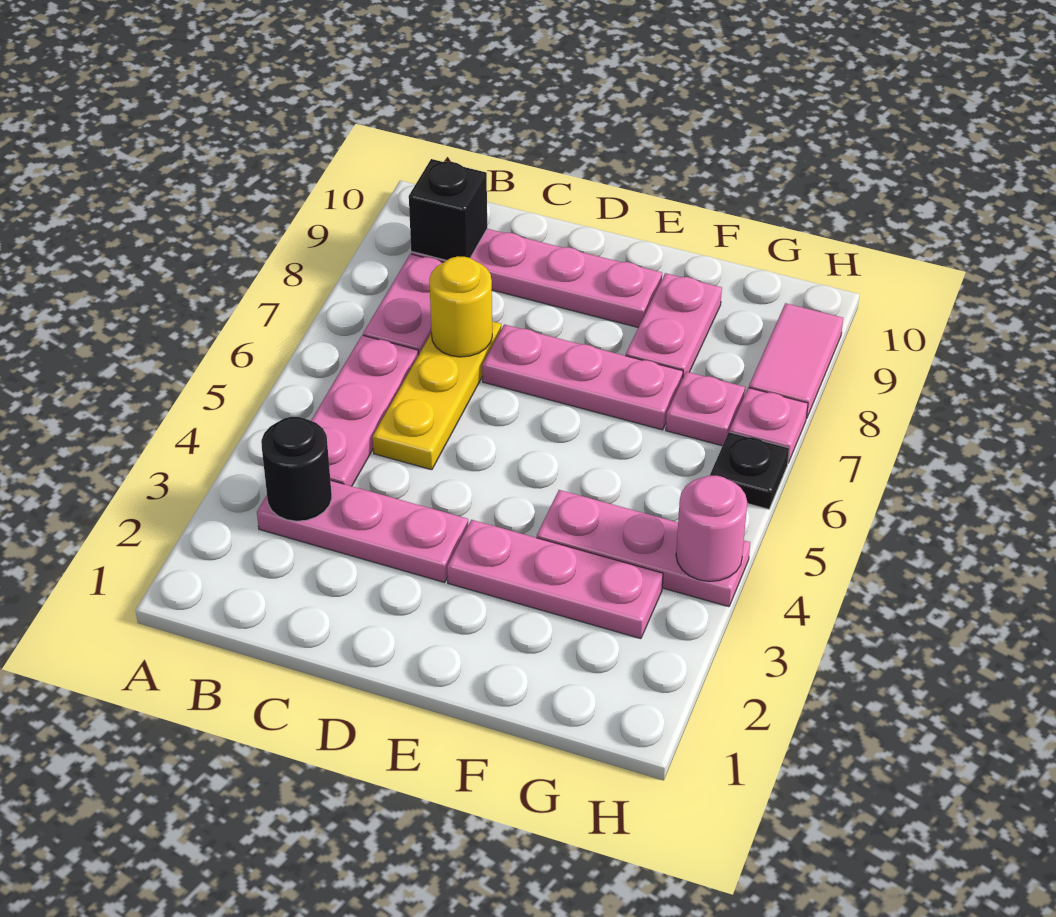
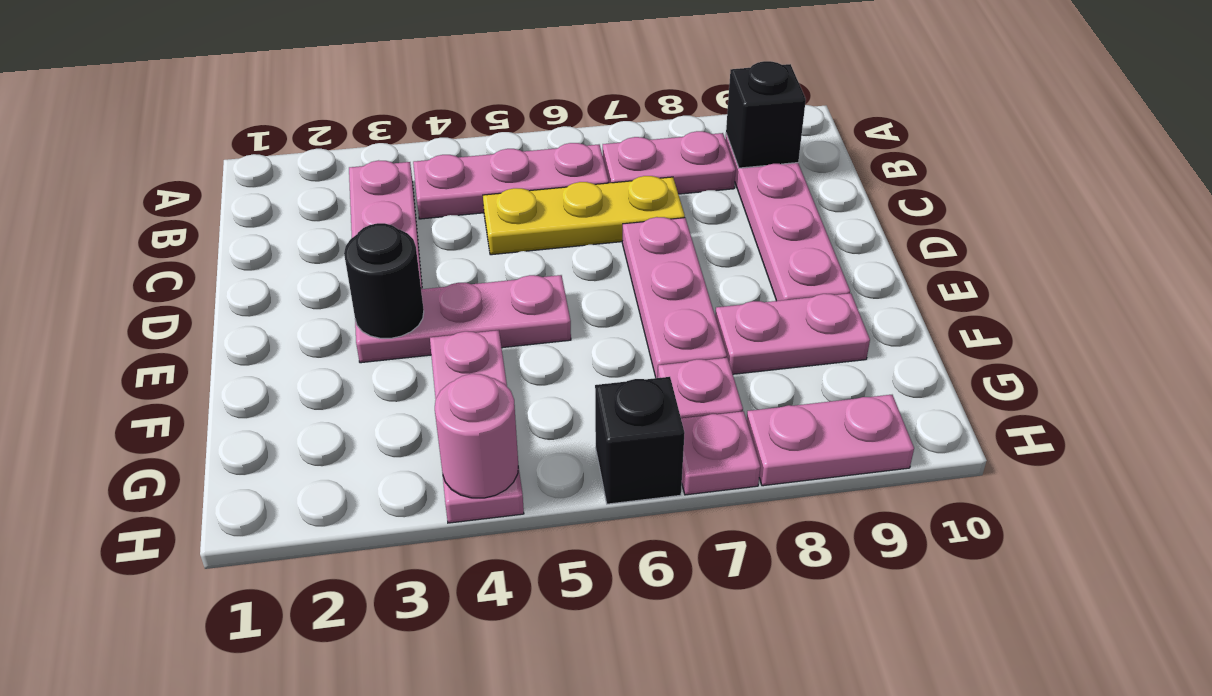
black 1x1 round brick [261,417,332,521] -> black 1x1 round brick moved to [344,223,424,338]
yellow 1x1 round brick [429,256,492,357] -> none
pink 1x3 plate [447,520,663,639] -> pink 1x3 plate turned to [355,275,571,363]
black 1x1 plate [710,432,789,509] -> black 1x1 brick [595,377,685,504]
pink 1x2 tile [749,303,843,419] -> pink 1x2 plate [747,395,914,486]

